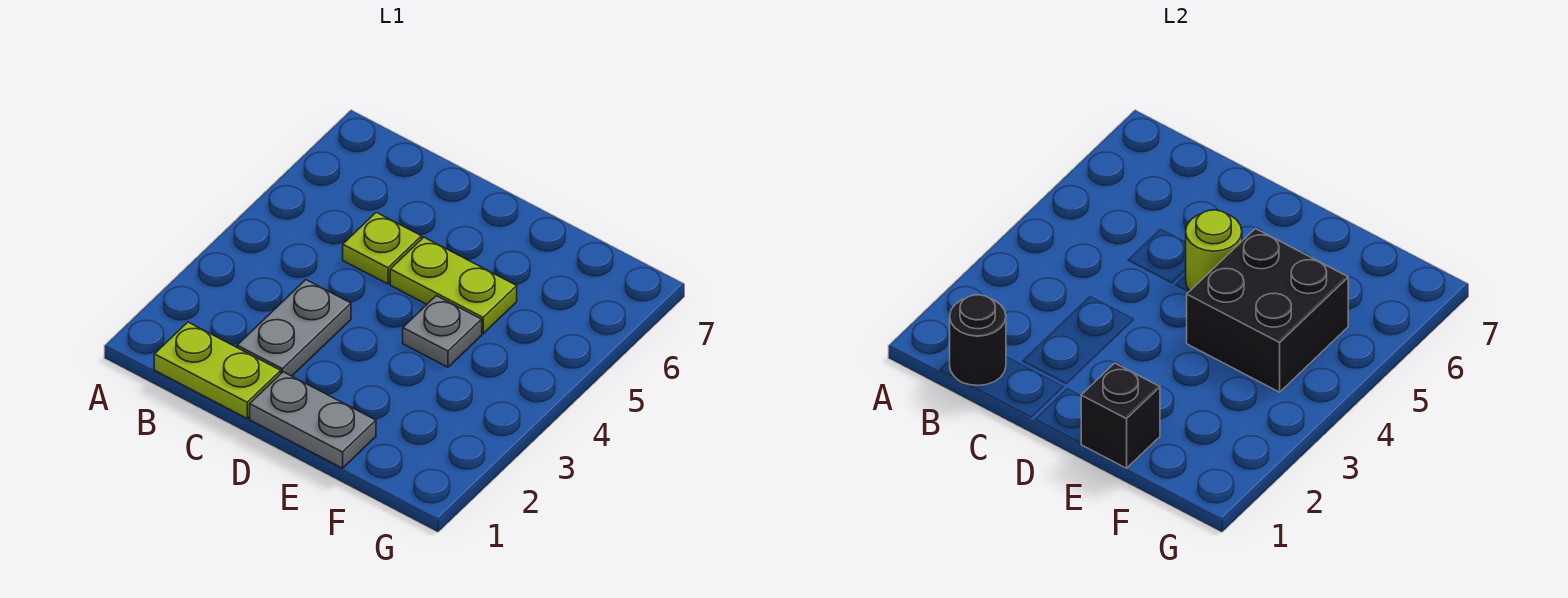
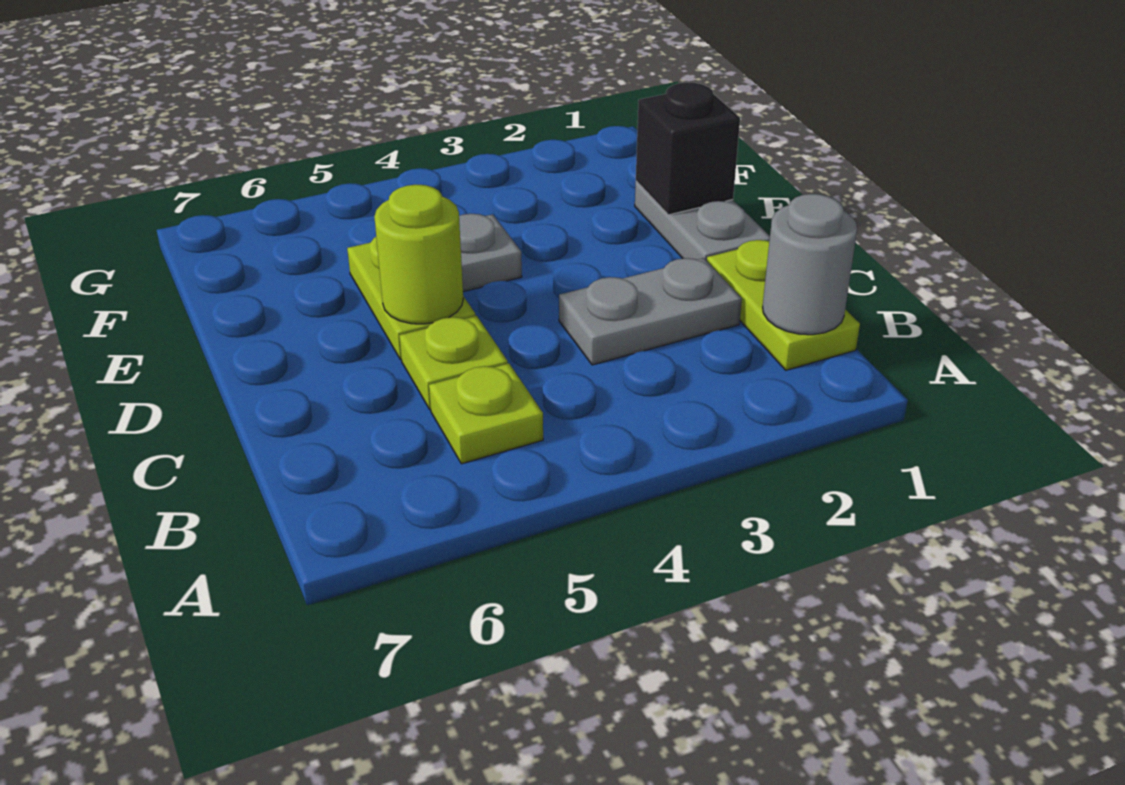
black 1x1 round brick [950,295,1006,386] -> grey 1x1 round brick [763,194,857,335]
none -> lime 1x1 plate [429,363,543,464]
black 2x2 brick [1187,229,1348,392] -> none

